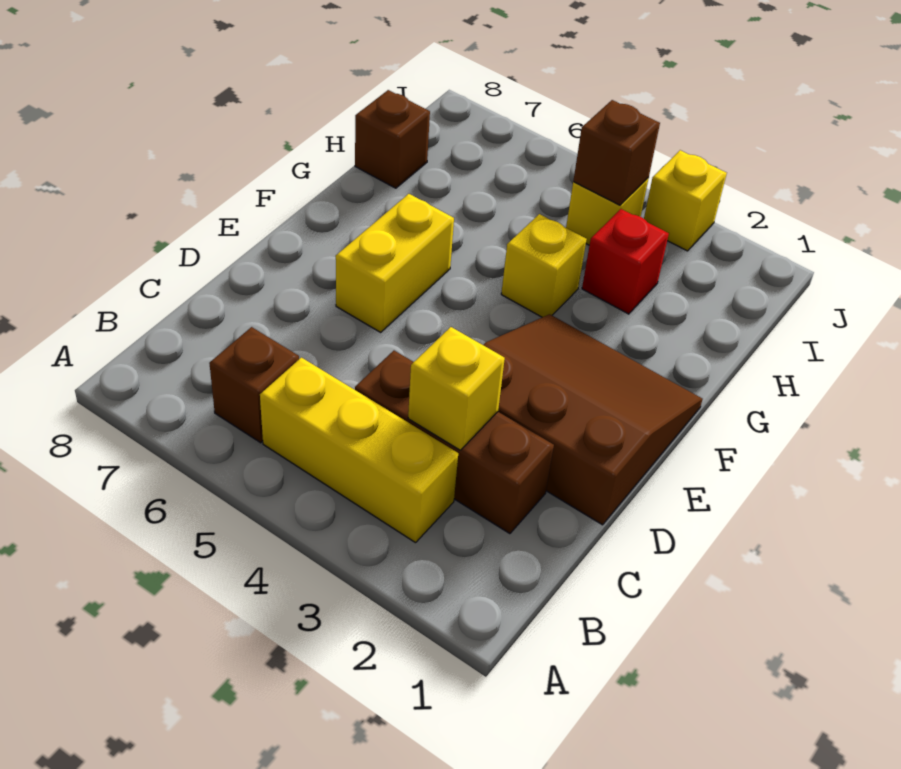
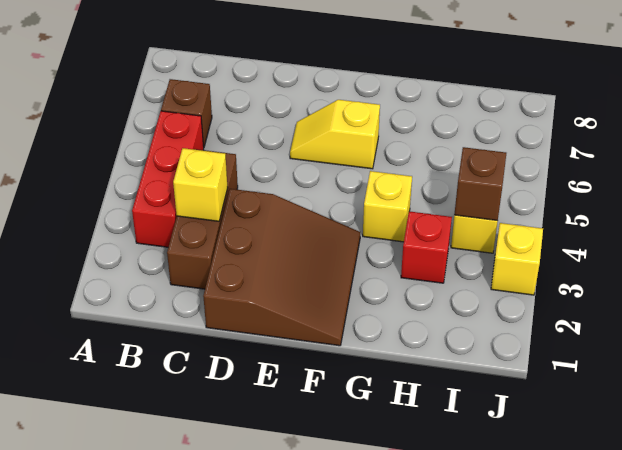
yellow 1x3 brick [260,358,458,543] -> red 1x3 brick [132,111,204,247]
yellow 1x2 brick [336,194,454,332] -> yellow 1x2 slope [290,100,380,169]
brown 1x1 brick [355,90,430,188] -> none

